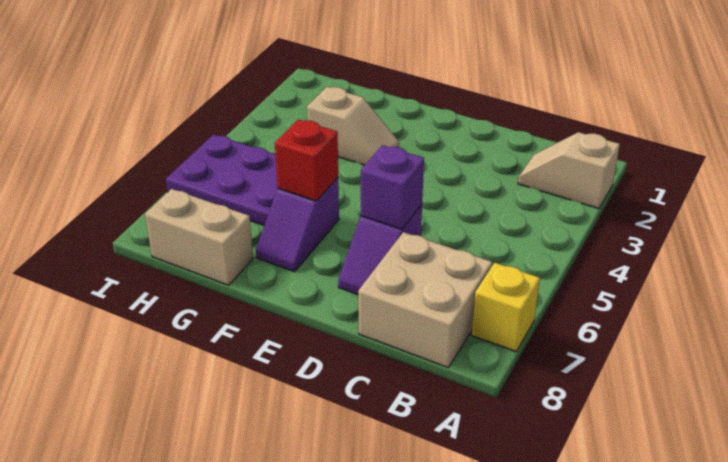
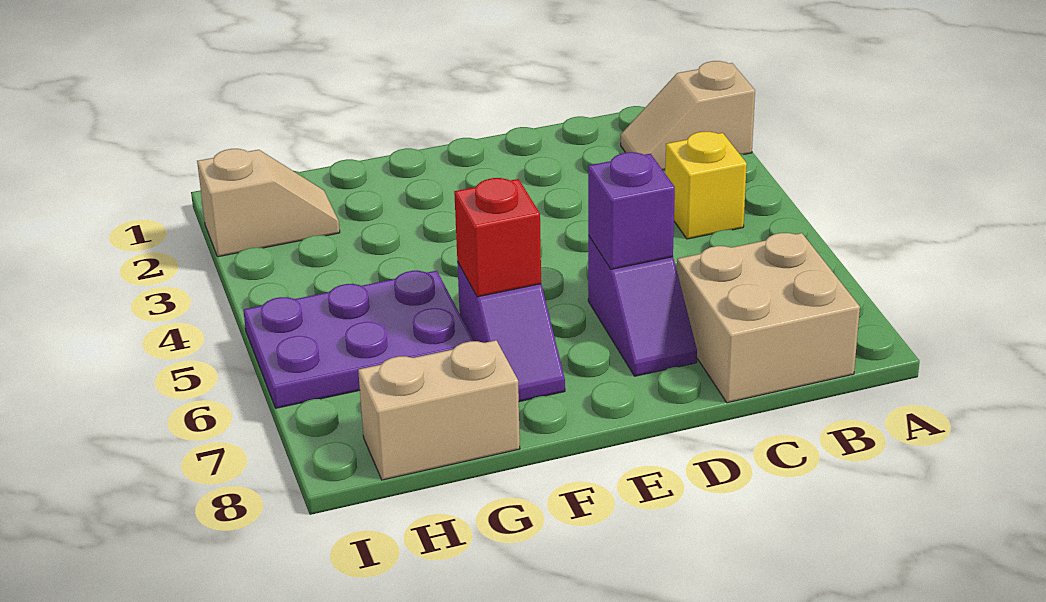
yellow 1x1 brick [472,263,540,352] -> yellow 1x1 brick moved to [665,132,747,239]
tan 1x2 slope [307,87,399,165] -> tan 1x2 slope moved to [197,149,340,257]

